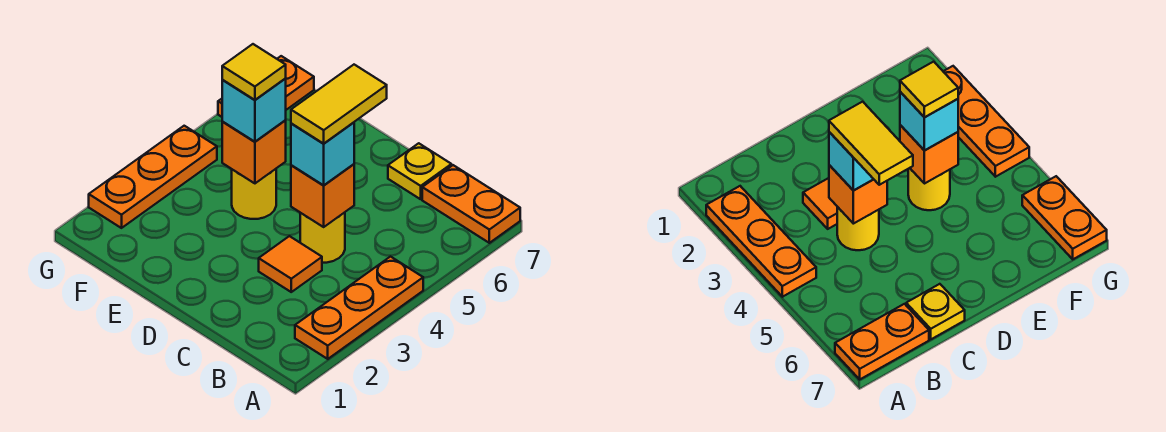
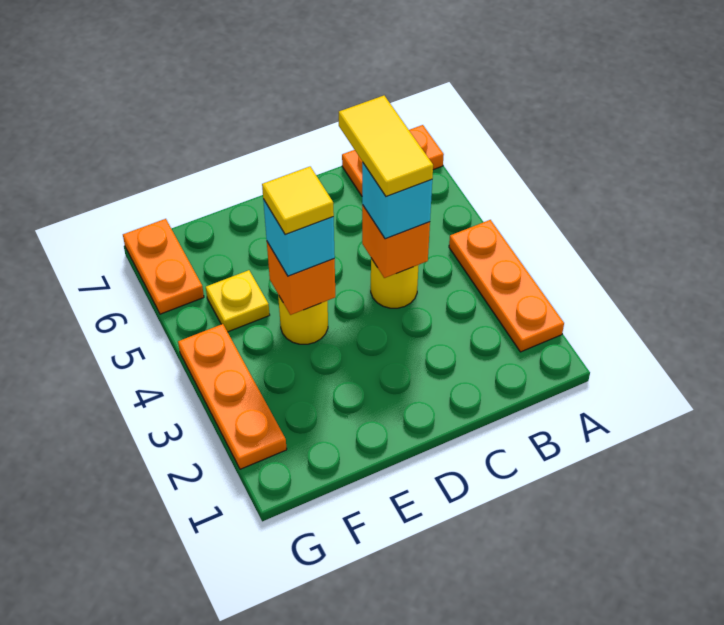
orange 1x1 tile [259,236,322,292] -> none
yellow 1x1 plate [388,143,451,199] -> yellow 1x1 plate moved to [206,270,270,332]

